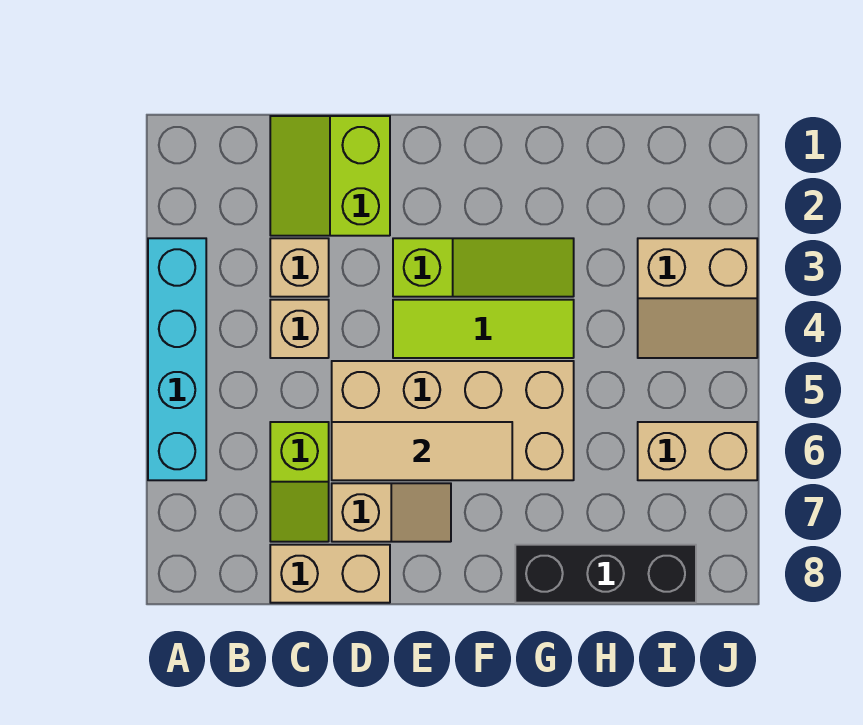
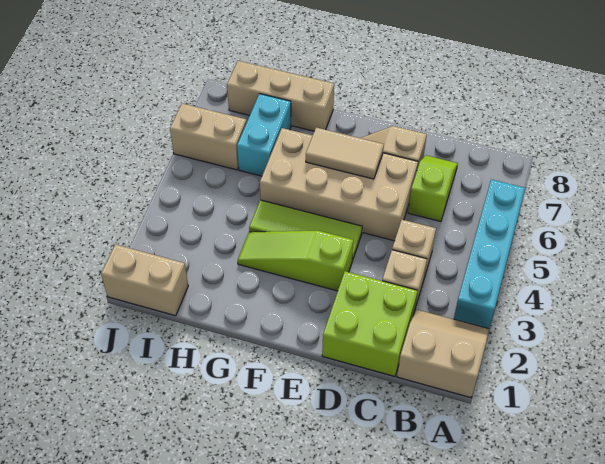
lime 2x2 slope [270,116,390,236] -> lime 2x2 brick [322,271,417,376]
tan 1x2 brick [270,545,390,603] -> tan 1x2 brick moved to [101,244,188,316]
tan 1x3 tile [332,422,512,480] -> tan 1x2 tile [306,128,384,179]
black 1x3 brick [515,545,696,603] -> tan 1x3 brick [227,61,334,131]
none -> cyan 1x2 brick [237,94,291,176]
tan 2x2 slope [638,238,757,358] -> tan 2x2 slope moved to [397,310,489,398]

